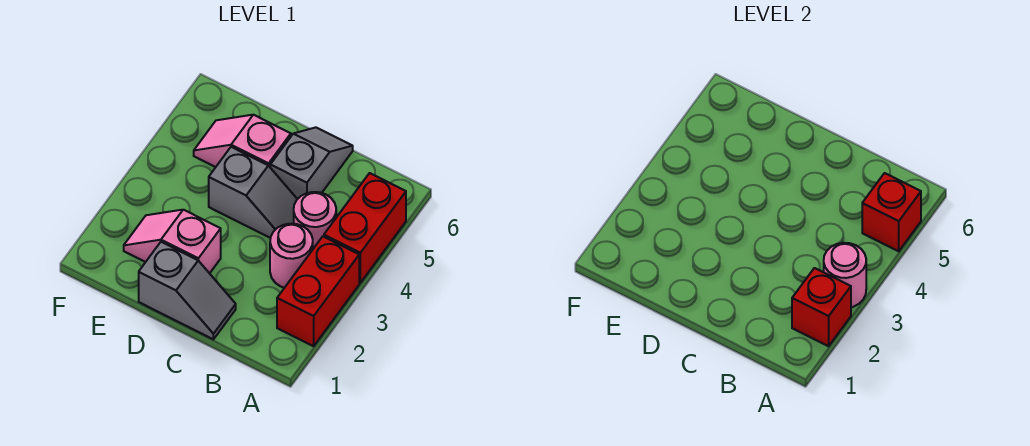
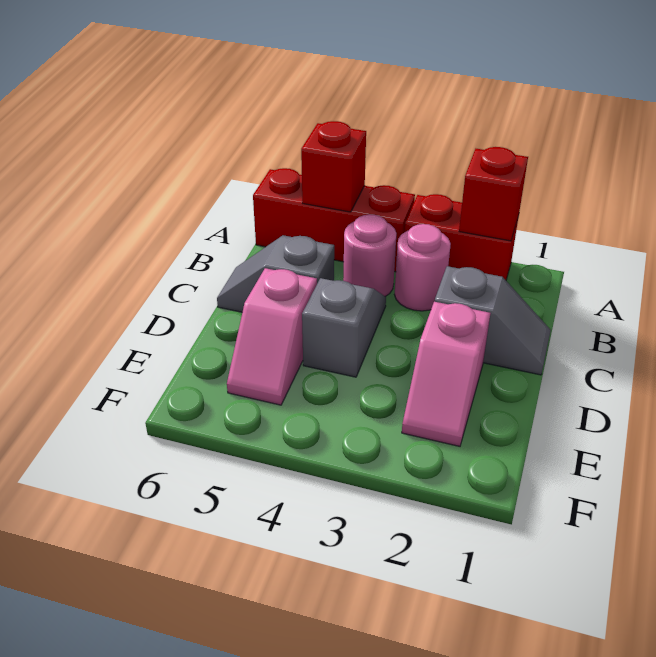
pink 1x1 round brick [824,243,866,307] -> none
red 1x2 brick [324,173,406,283] -> red 1x3 brick [253,168,415,272]
grey 1x2 slope [139,242,236,339] -> grey 1x2 slope turned to [434,266,551,375]

